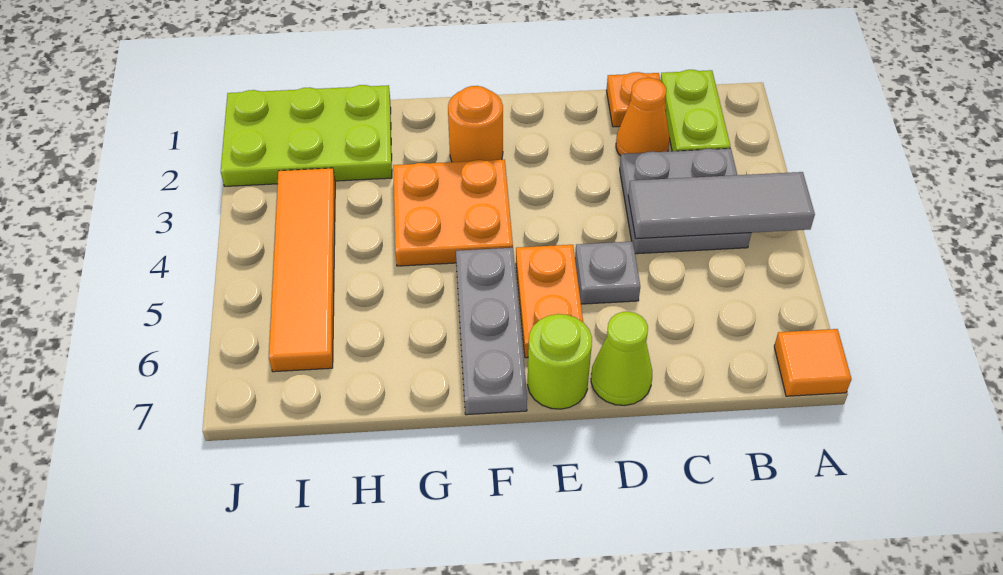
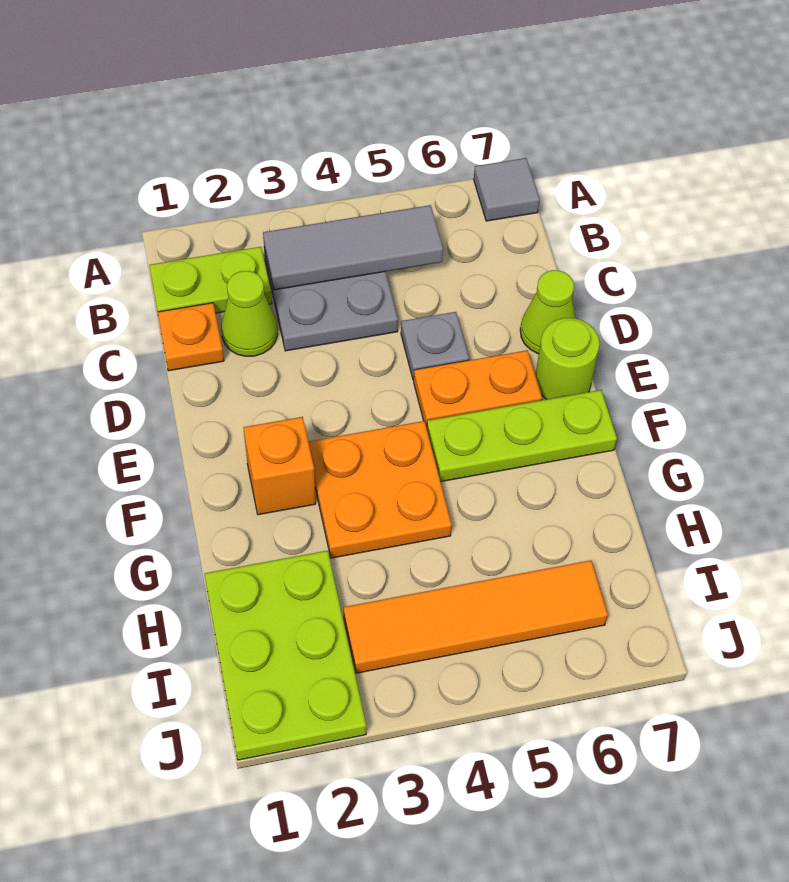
grey 1x3 tile [628,172,815,239] -> grey 1x3 tile turned to [263,205,443,290]
orange 1x1 tile [774,329,851,396] -> grey 1x1 tile [474,158,540,221]
orange 1x1 cone [616,78,669,156] -> lime 1x1 cone [221,271,278,356]
orange 1x1 round brick [448,86,503,162] -> orange 1x1 brick [243,417,316,515]
grey 1x3 plate [456,248,527,415] -> lime 1x3 plate [427,390,617,482]

